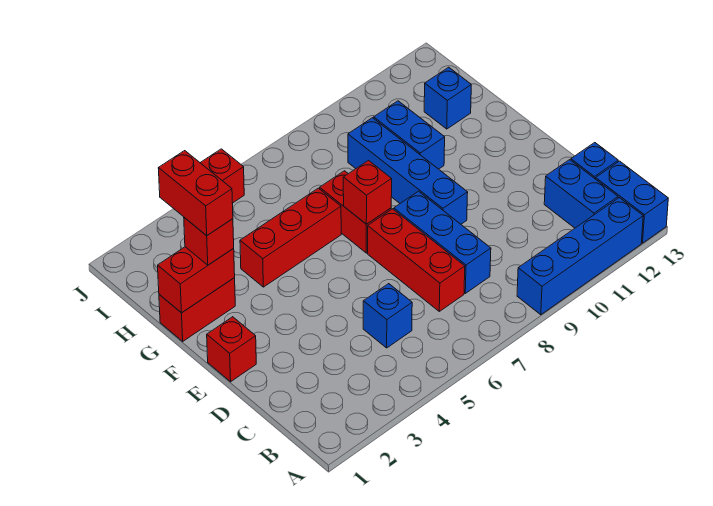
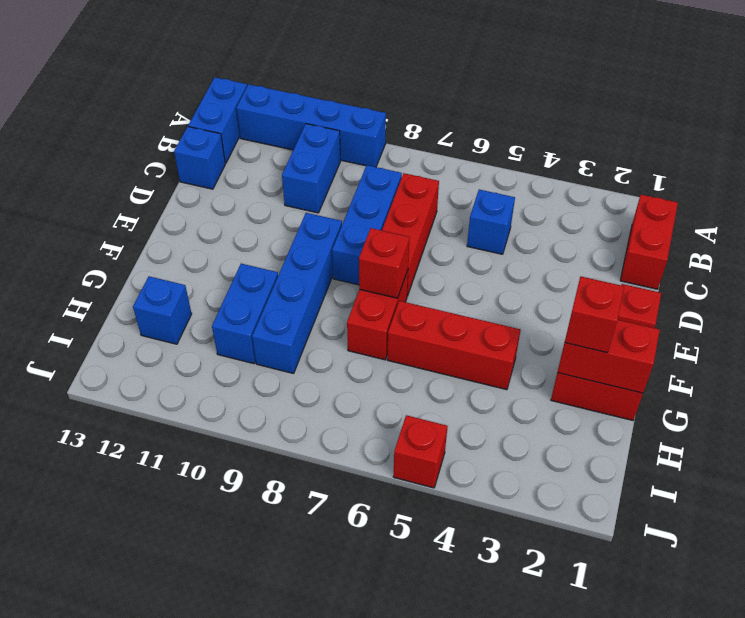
blue 1x2 brick [544,160,618,228] -> blue 1x2 brick moved to [282,124,341,213]
red 1x2 brick [158,151,233,236] -> red 1x2 brick moved to [620,195,678,289]

